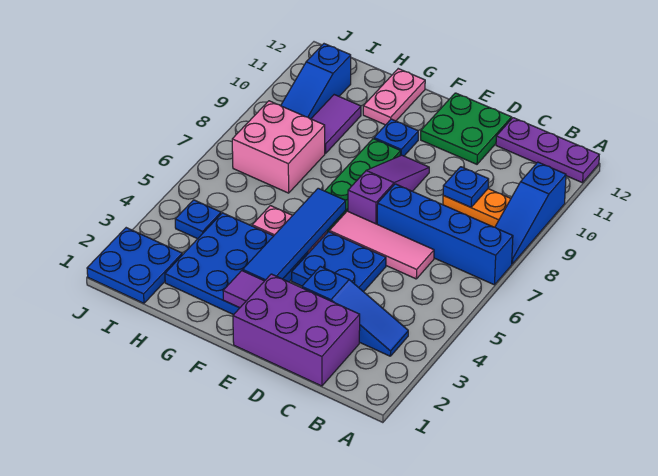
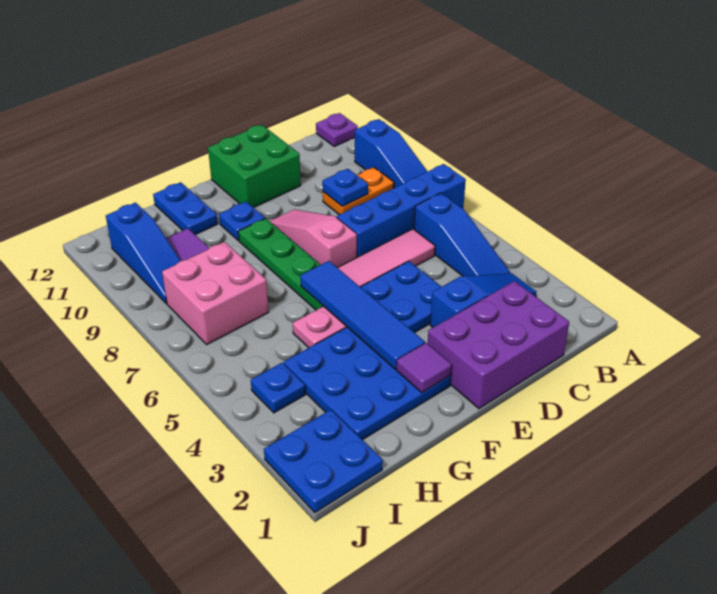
purple 1x3 plate [496,118,599,183] -> purple 1x1 plate [316,113,358,146]
none -> blue 1x3 slope [414,193,510,276]
green 2x2 plate [421,93,512,164] -> green 2x2 brick [208,125,301,208]
purple 1x3 slope [348,155,429,224] -> pink 1x3 slope [270,209,357,268]
pink 1x2 plate [363,69,425,125] -> blue 1x2 plate [153,182,218,235]

